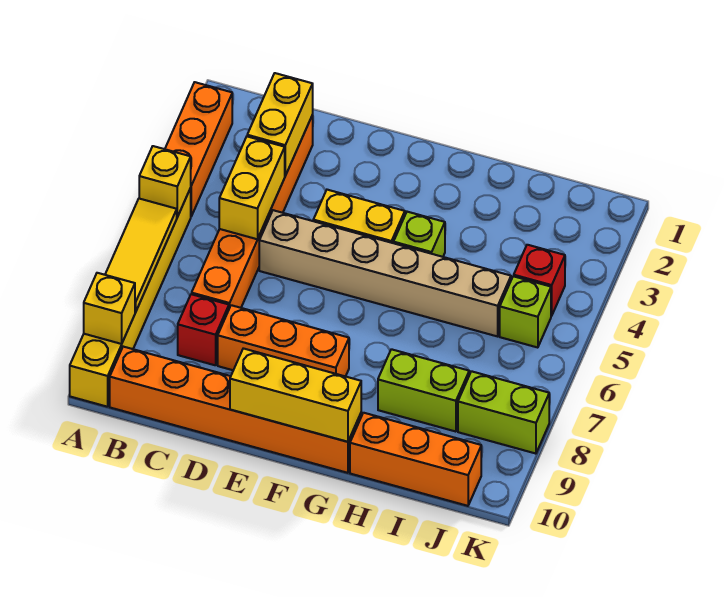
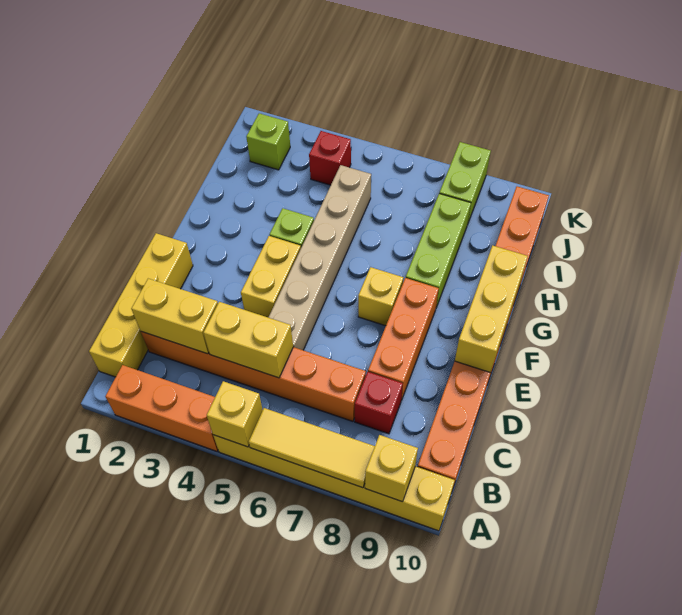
none -> yellow 1x4 brick [89,233,193,377]
none -> yellow 1x1 brick [358,267,403,326]
lime 1x2 brick [378,349,469,432] -> lime 1x3 brick [406,194,471,307]
lime 1x1 brick [500,276,551,348] -> lime 1x1 brick moved to [246,113,290,170]

